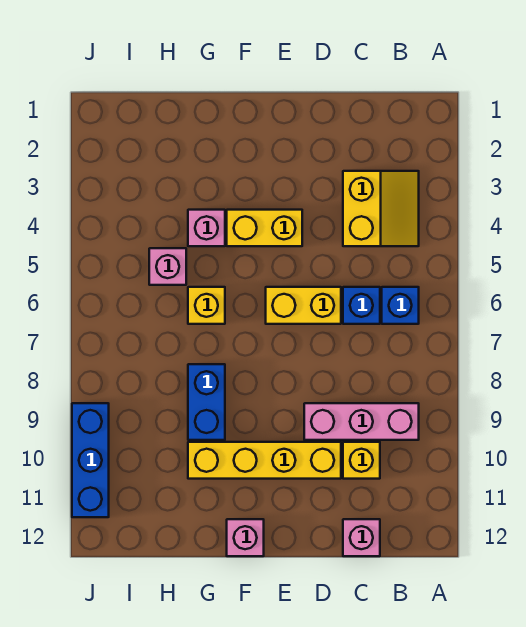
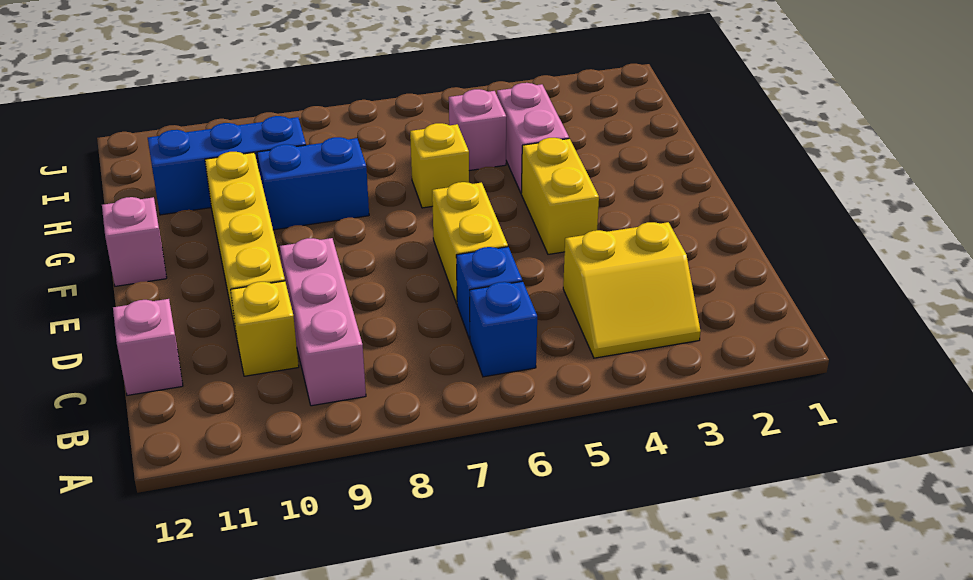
pink 1x1 brick [188,210,225,246] -> pink 1x2 brick [497,83,569,193]
blue 1x3 brick [72,403,109,517] -> blue 1x3 brick moved to [148,116,306,215]

